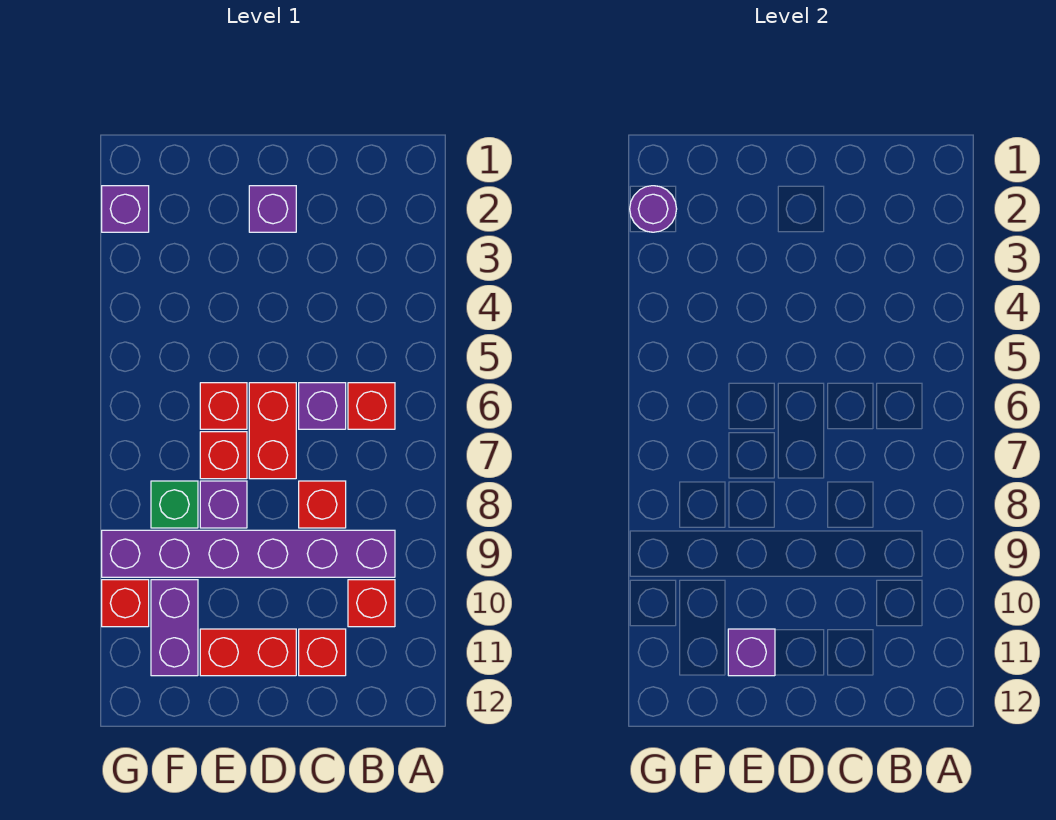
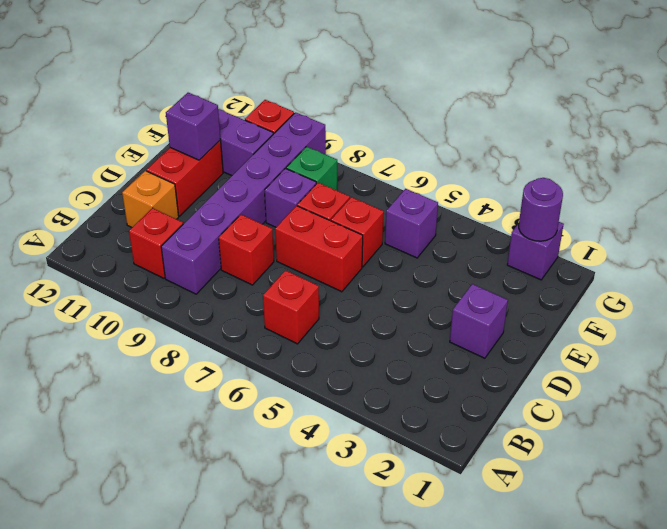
purple 1x1 brick [299,383,346,429] -> purple 1x1 brick moved to [385,189,438,258]
red 1x1 brick [299,629,346,676] -> orange 1x1 brick [122,171,179,227]

